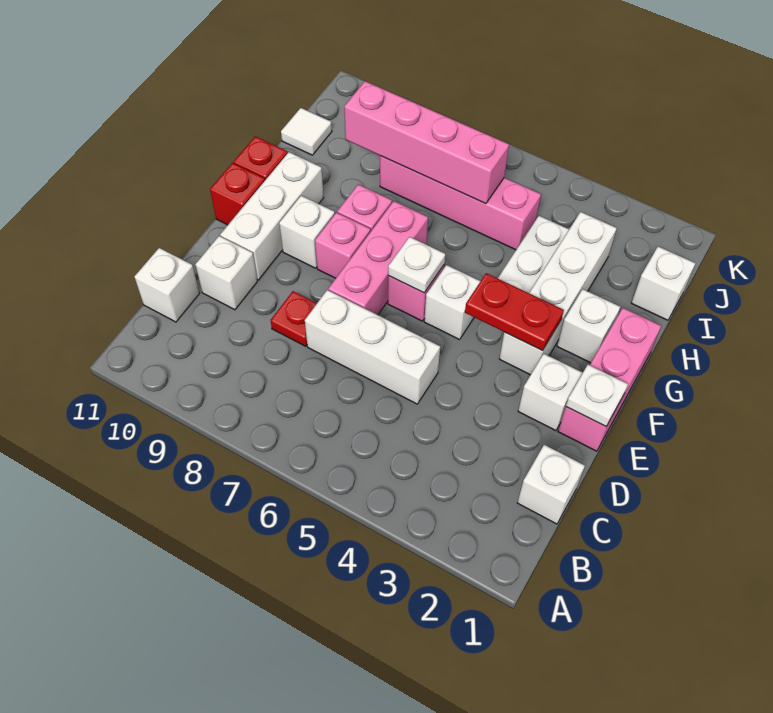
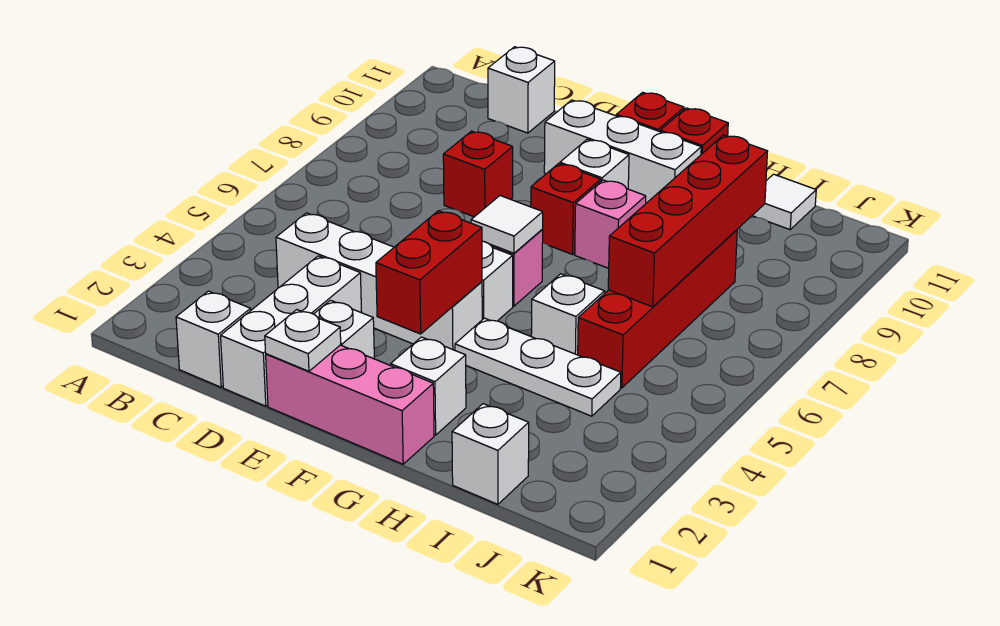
white 1x3 brick [305,290,440,404] -> white 1x3 brick moved to [221,256,362,406]
red 1x1 plate [271,291,317,346] -> red 1x1 brick [443,131,513,217]
white 1x1 brick [195,236,257,310] -> white 1x1 brick moved to [531,274,605,355]
pink 1x3 brick [328,201,428,315] -> none
white 1x4 brick [499,212,617,375] -> white 1x4 brick moved to [276,213,482,350]
red 1x2 plate [465,273,564,351] -> red 1x2 brick [376,211,482,334]
white 1x1 plate [388,237,445,293] -> white 1x1 tile [471,196,543,253]
pink 1x1 brick [315,212,371,278] -> red 1x1 brick [531,164,601,254]
pink 1x4 brick [380,156,541,250] -> red 1x4 brick [578,230,737,388]
pink 1x4 brick [344,81,509,204] -> red 1x4 brick [608,135,768,307]

